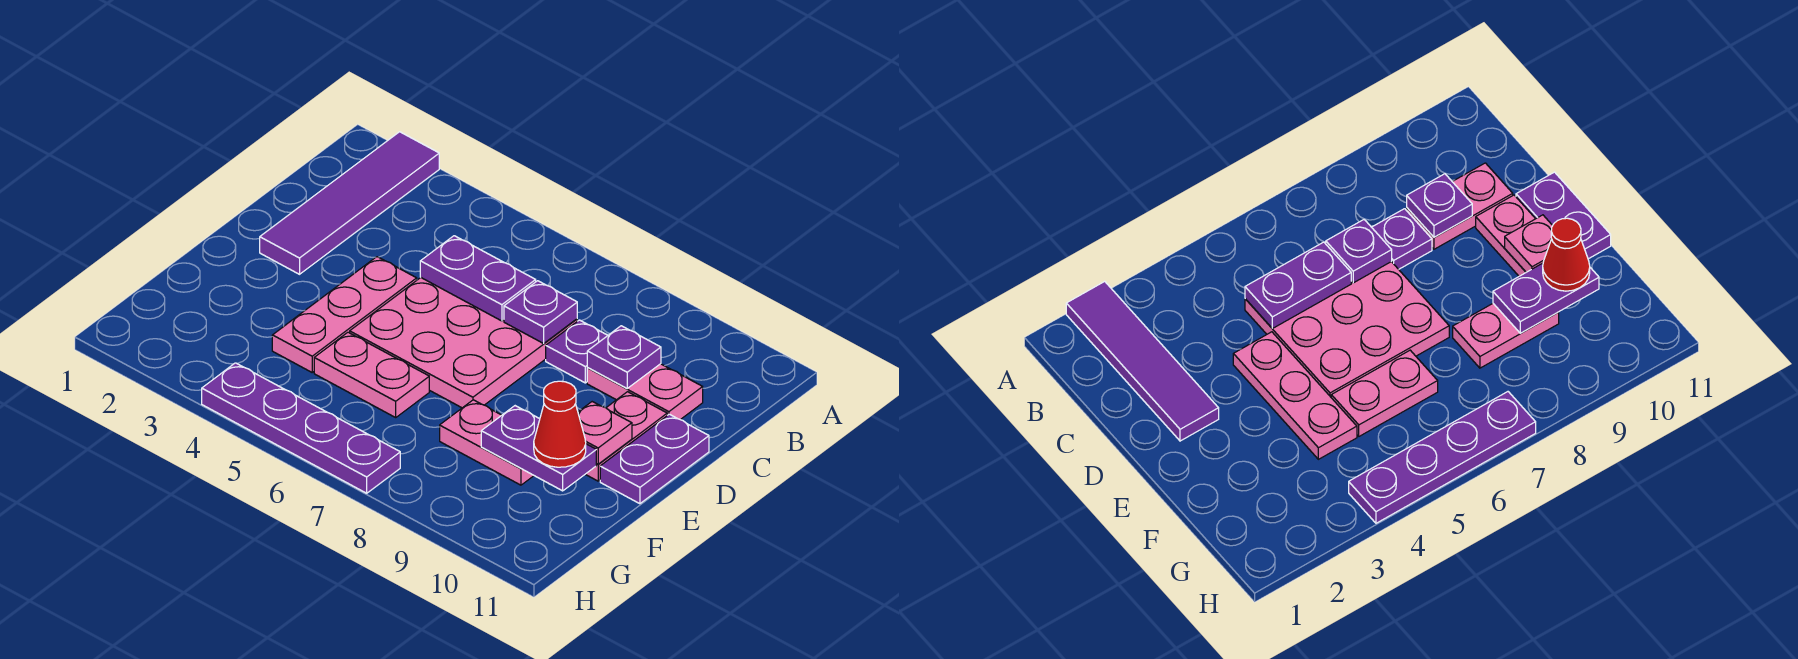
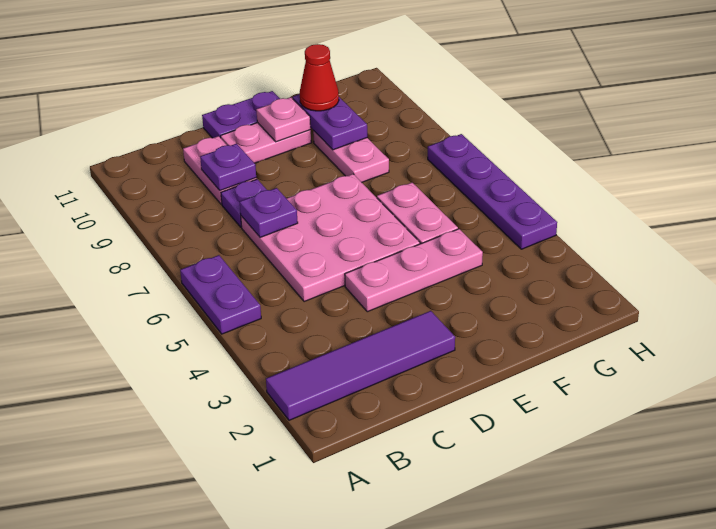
purple 1x2 plate [420,236,536,321] -> purple 1x2 plate moved to [180,255,261,334]

